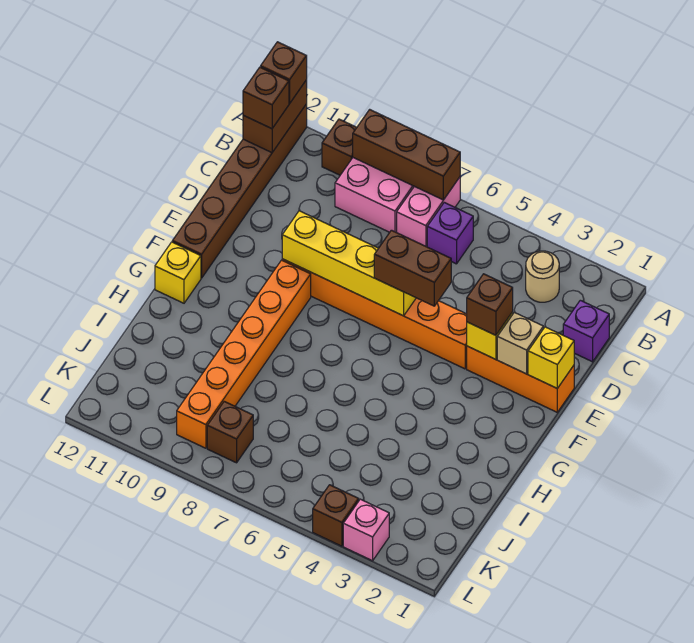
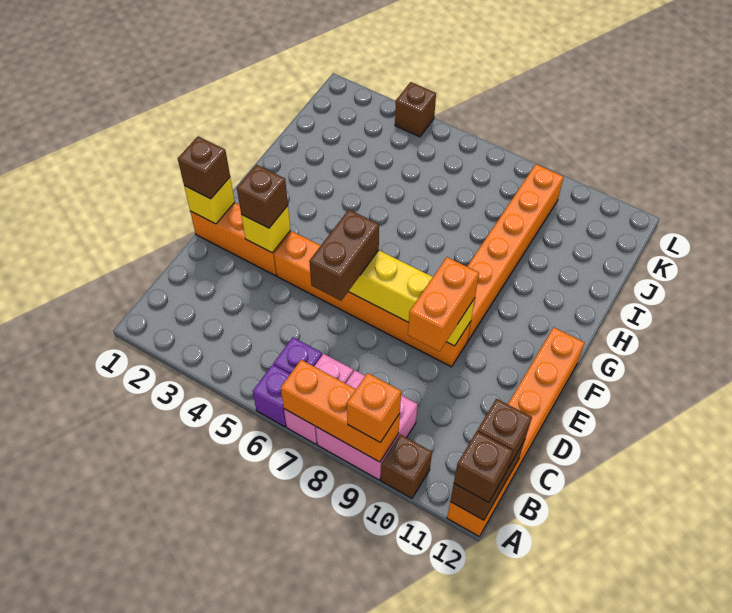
brown 1x3 brick [353,109,460,200] -> orange 1x3 brick [281,360,400,462]
none -> orange 1x1 brick [347,373,401,442]
brown 1x6 brick [172,104,307,278] -> orange 1x6 brick [447,327,585,536]
tan 1x1 round brick [526,251,559,302] -> none
purple 1x1 brick [563,300,609,362] -> purple 1x1 brick moved to [253,365,290,427]
none -> orange 1x2 brick [408,257,479,351]
tan 1x1 brick [497,312,543,374] -> none
brown 1x2 brick [374,230,451,306] -> brown 1x2 brick turned to [309,210,379,301]
yellow 1x1 brick [155,242,201,303] -> none
brown 1x1 brick [207,401,253,463] -> brown 1x1 brick moved to [178,136,230,199]
pink 1x1 brick [343,499,389,561] -> none

